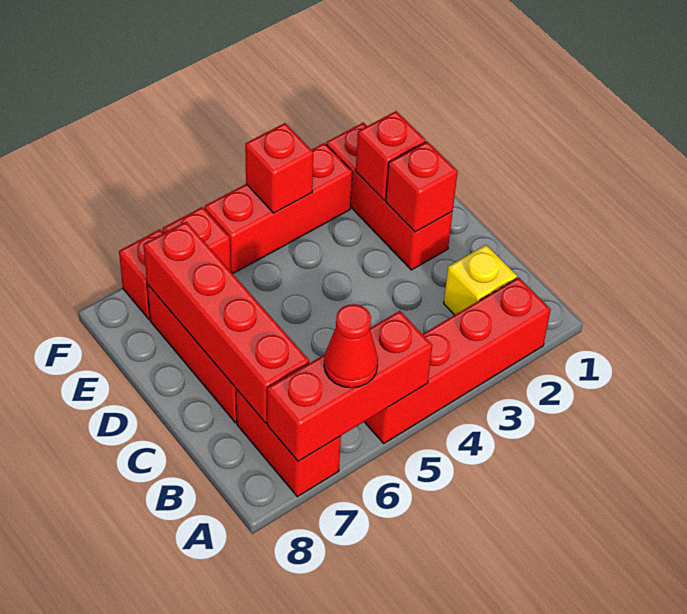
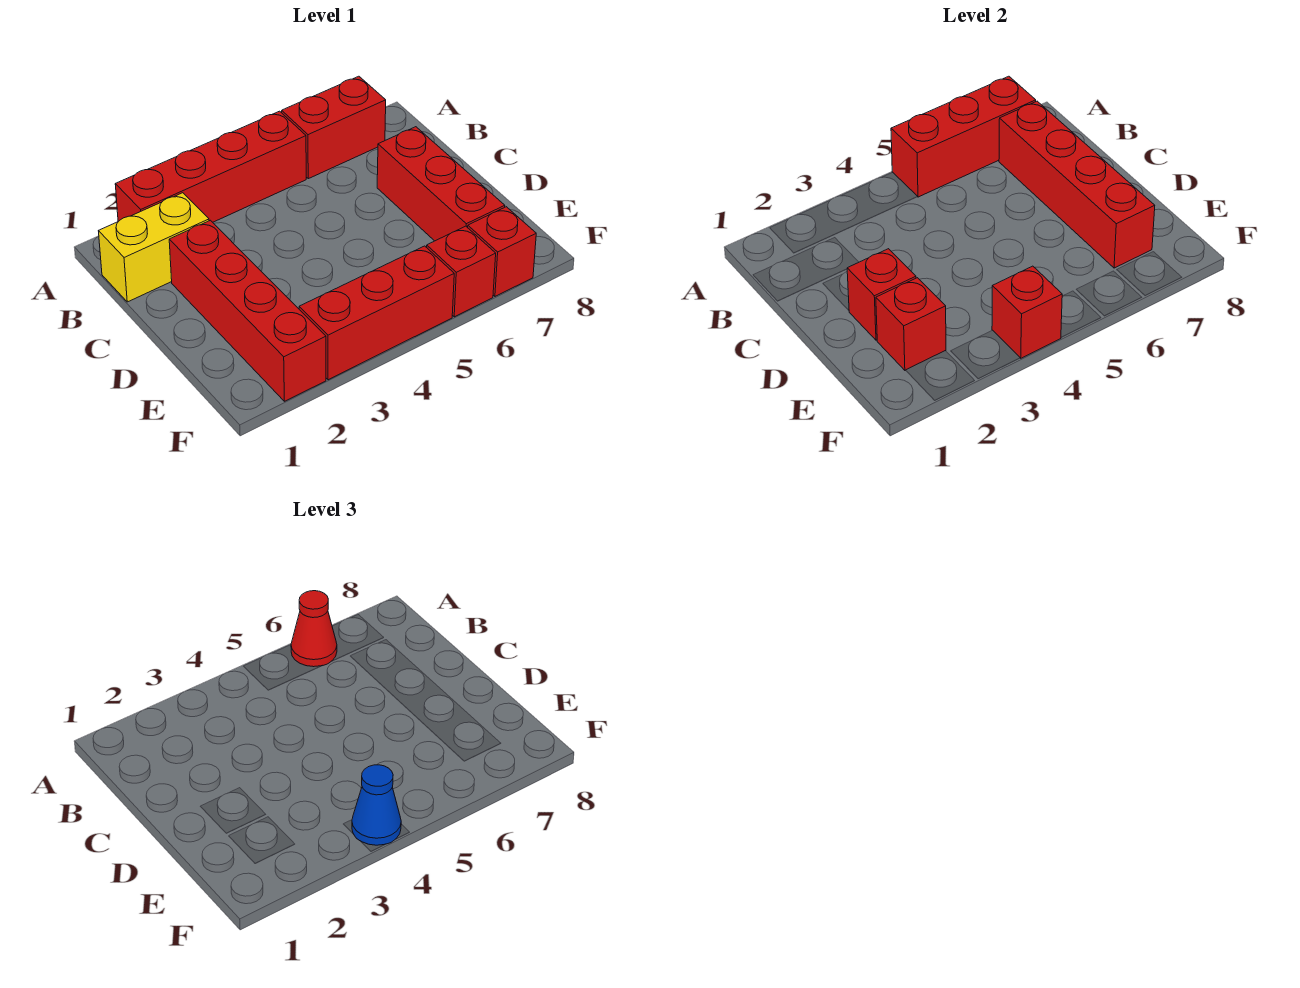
red 1x2 brick [236,389,341,497] -> red 1x2 brick turned to [282,76,386,179]
yellow 1x1 brick [444,245,517,315] -> yellow 1x2 brick [99,193,209,302]
red 1x3 brick [326,123,453,270] -> red 1x4 brick [169,220,326,401]
none -> blue 1x1 cone [352,765,401,845]

